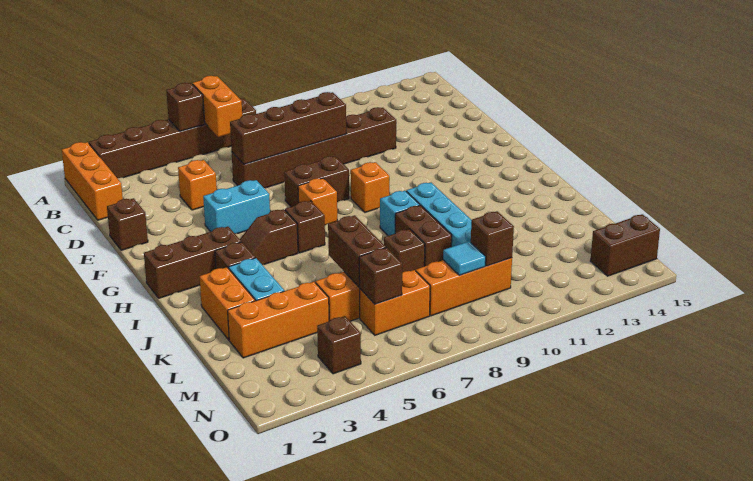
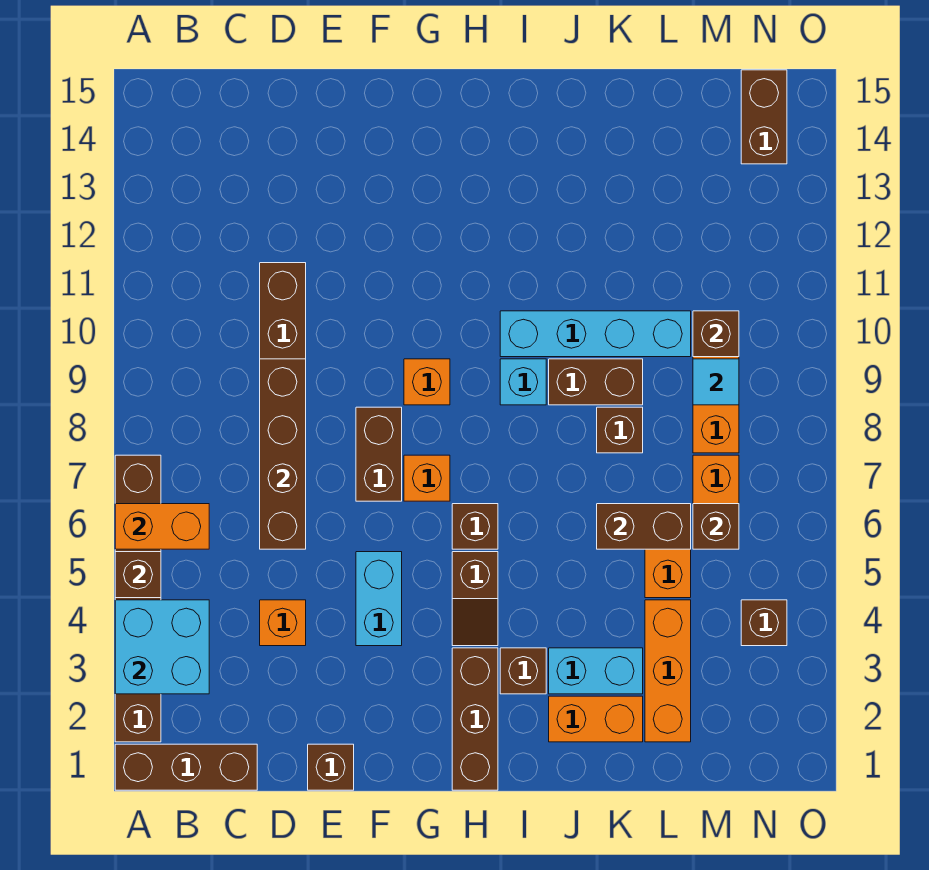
orange 1x3 brick [62,142,123,220] -> brown 1x3 brick [115,744,257,790]
none -> cyan 2x2 brick [115,600,209,694]

